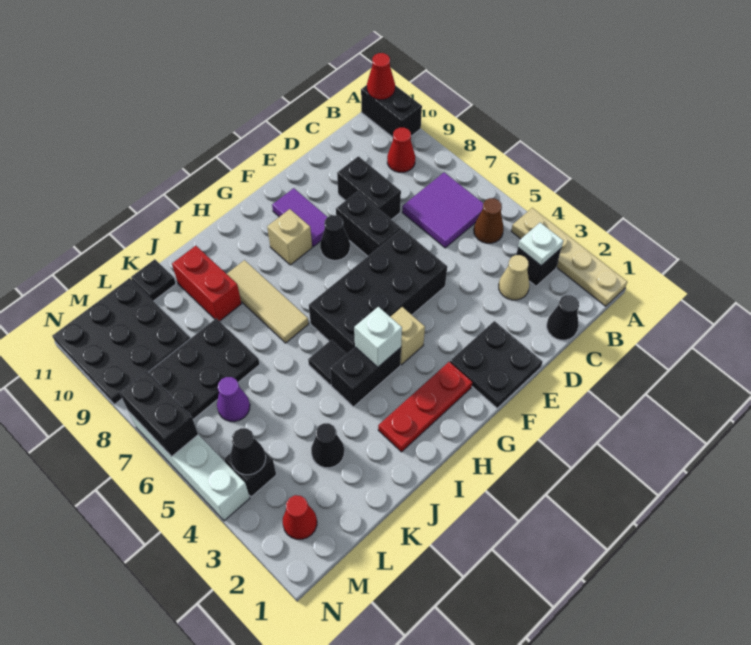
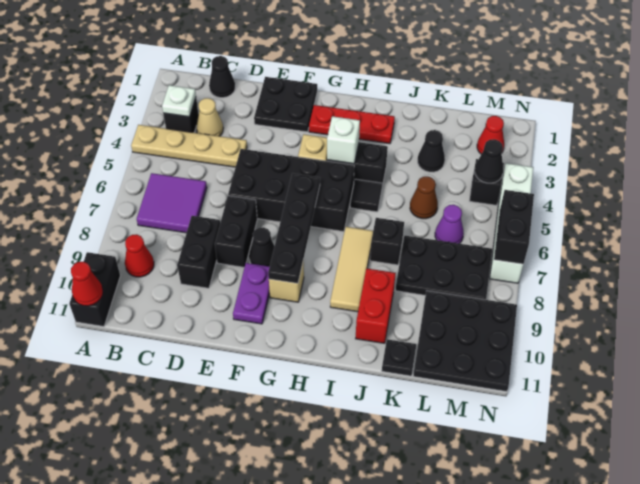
tan 1x4 plate [511,208,627,306] -> tan 1x4 plate turned to [131,125,247,167]
brown 1x1 cone [474,198,504,243] -> brown 1x1 cone moved to [410,176,438,219]
purple 1x2 tile [272,188,327,247] -> purple 1x2 plate [233,263,270,324]
none -> black 1x4 plate [268,173,320,283]
none -> black 1x1 brick [370,218,404,265]

